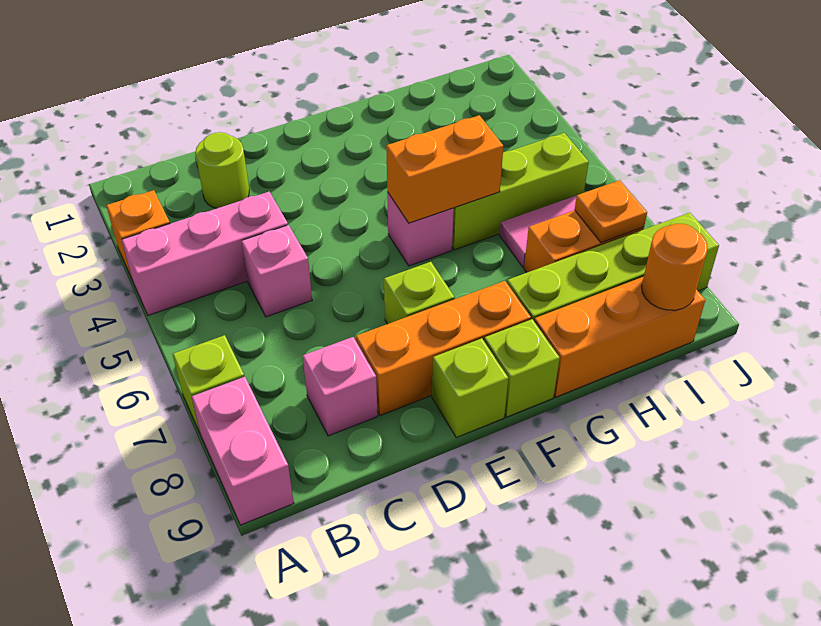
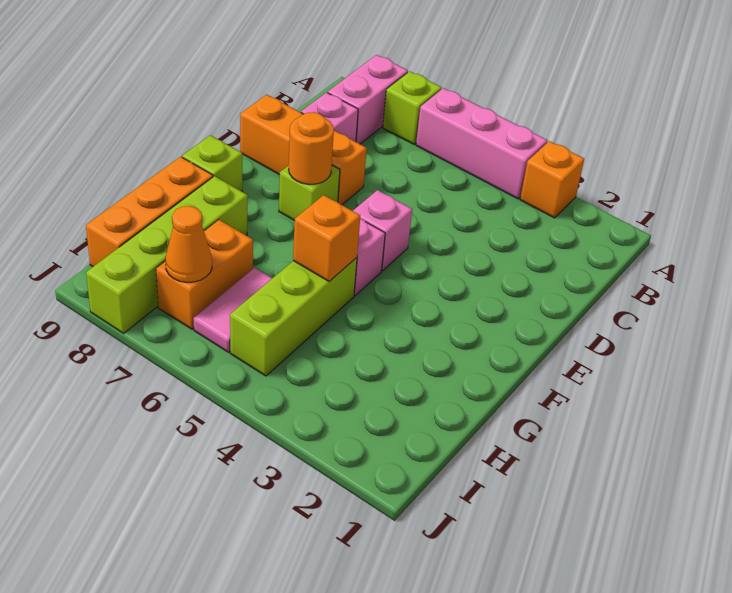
pink 1x3 brick [122,192,288,315] -> pink 1x3 brick turned to [416,88,547,199]
pink 1x2 brick [192,377,294,525] -> pink 1x2 brick turned to [328,55,408,144]
lime 1x1 round brick [195,132,249,208] -> none
pink 1x1 brick [241,225,312,317] -> pink 1x1 brick moved to [353,190,412,271]
orange 1x3 brick [356,281,531,416] -> orange 1x3 brick turned to [240,95,367,205]
lime 1x1 brick [432,338,508,437] -> none
orange 1x2 brick [386,115,503,223] -> orange 1x1 brick [293,195,360,281]
orange 1x1 plate [575,180,647,243] -> orange 1x1 cone [165,206,212,282]
orange 1x1 round brick [642,224,708,310] -> orange 1x1 round brick moved to [289,112,334,184]

